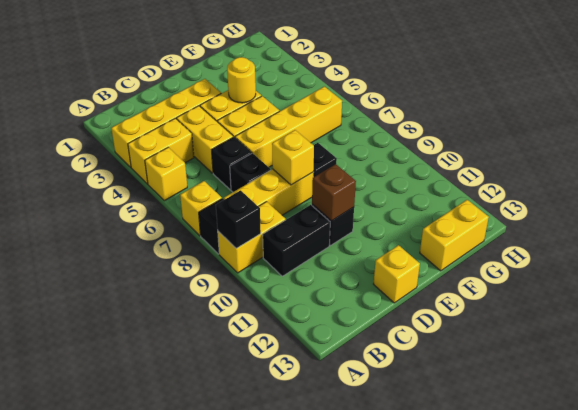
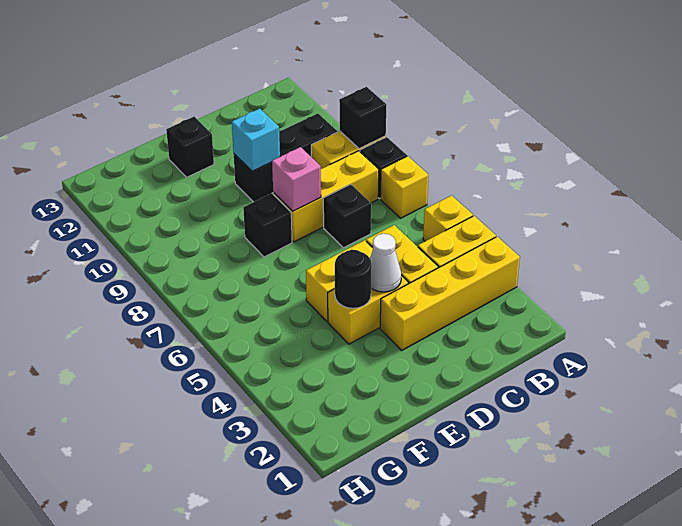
black 1x1 brick [212,137,252,190] -> black 1x1 brick moved to [166,117,214,177]
none -> white 1x1 cone [370,234,402,292]
yellow 1x4 brick [235,87,342,167] -> none
yellow 1x1 brick [272,130,314,185] -> pink 1x1 brick [272,147,321,211]
brown 1x1 brick [312,164,356,221] -> cyan 1x1 brick [232,109,280,171]
yellow 1x1 brick [374,245,420,303] -> none
yellow 1x1 round brick [227,57,256,103] -> black 1x1 round brick [335,250,372,308]
yellow 1x2 brick [420,200,489,271] -> none

